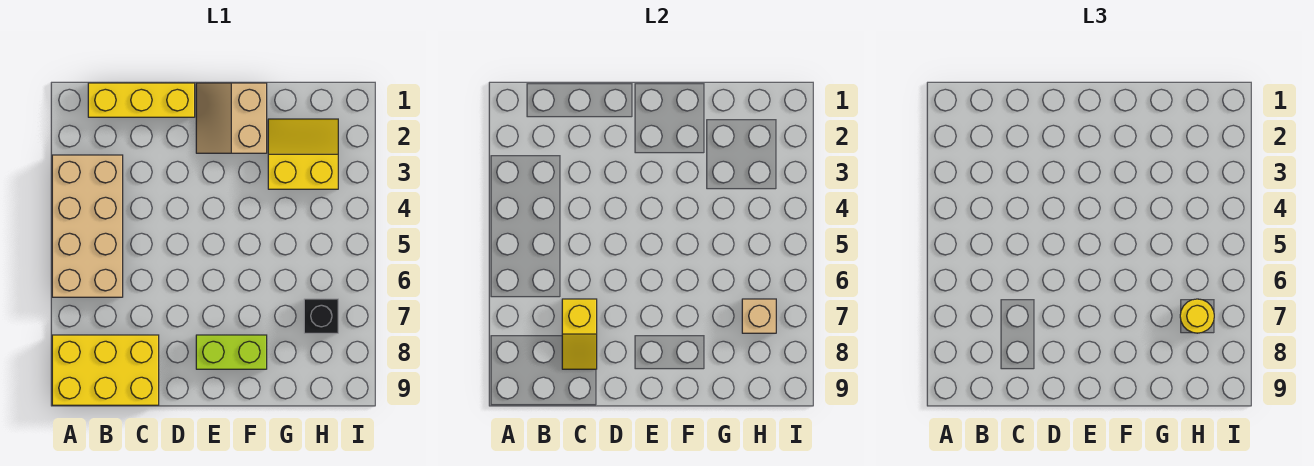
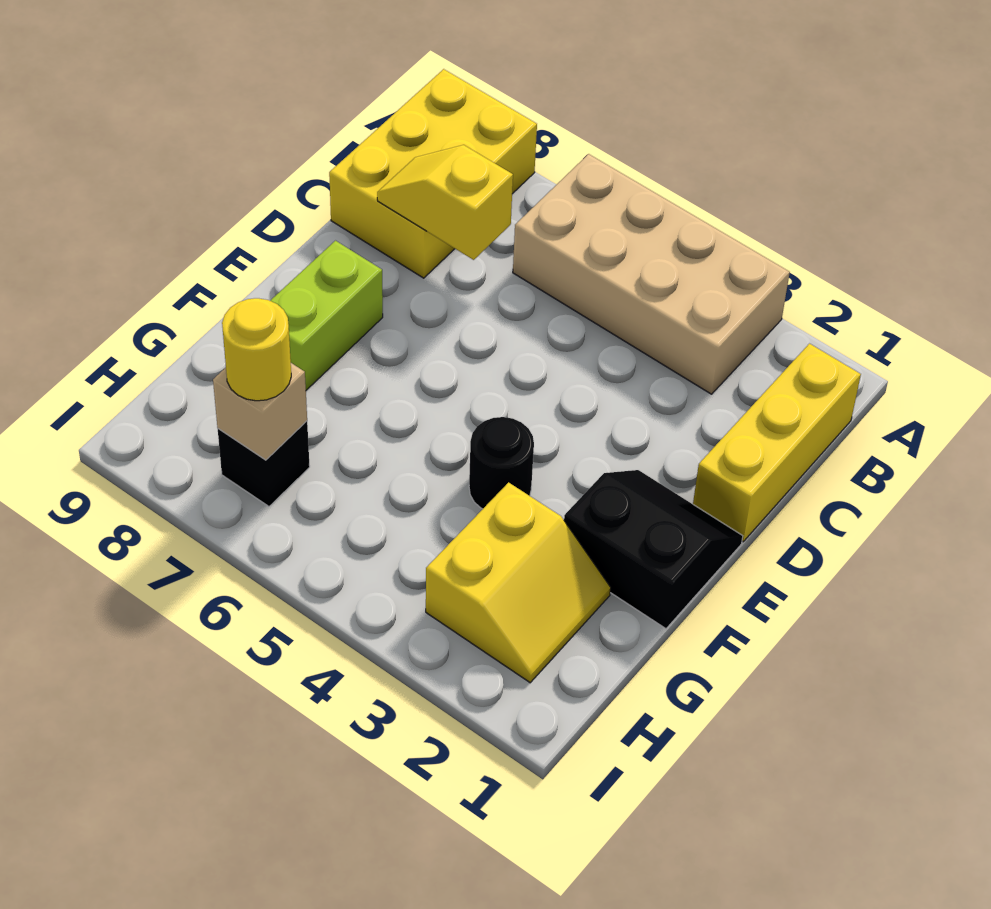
tan 2x2 slope [196,83,267,153] -> black 2x2 slope [564,470,743,629]
none -> black 1x1 round brick [469,417,534,509]

